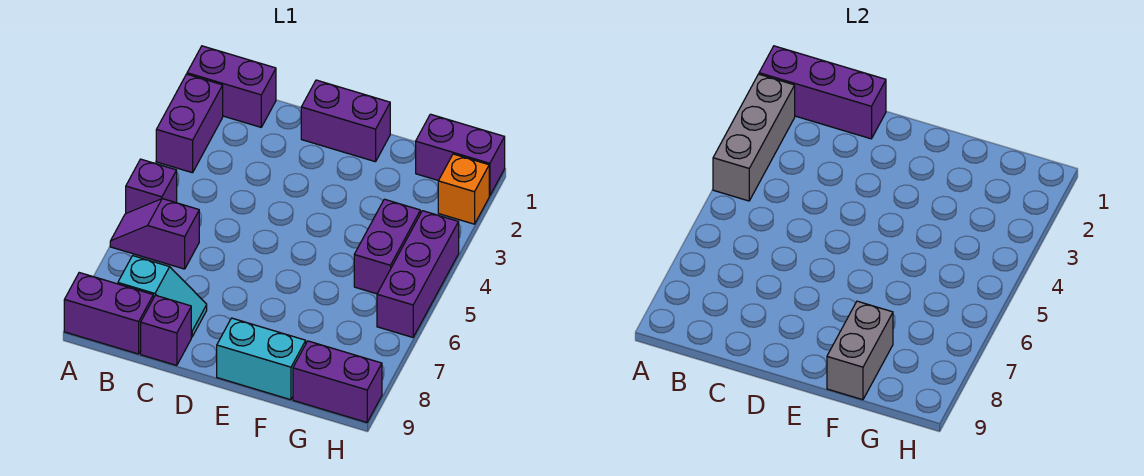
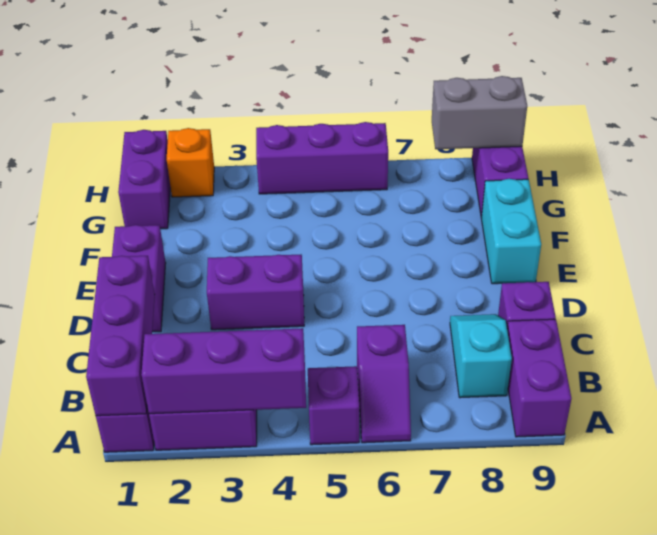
grey 1x3 brick [713,74,795,201] -> purple 1x3 brick [141,328,306,414]
grey 1x2 brick [827,301,893,400] -> grey 1x2 brick moved to [432,76,527,149]
purple 1x2 brick [354,199,420,294] -> purple 1x2 brick moved to [207,255,304,330]

